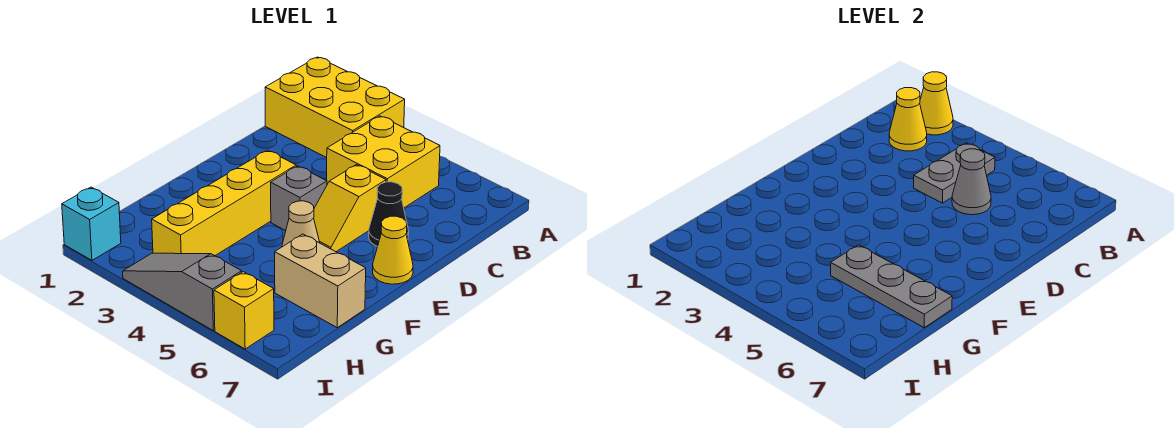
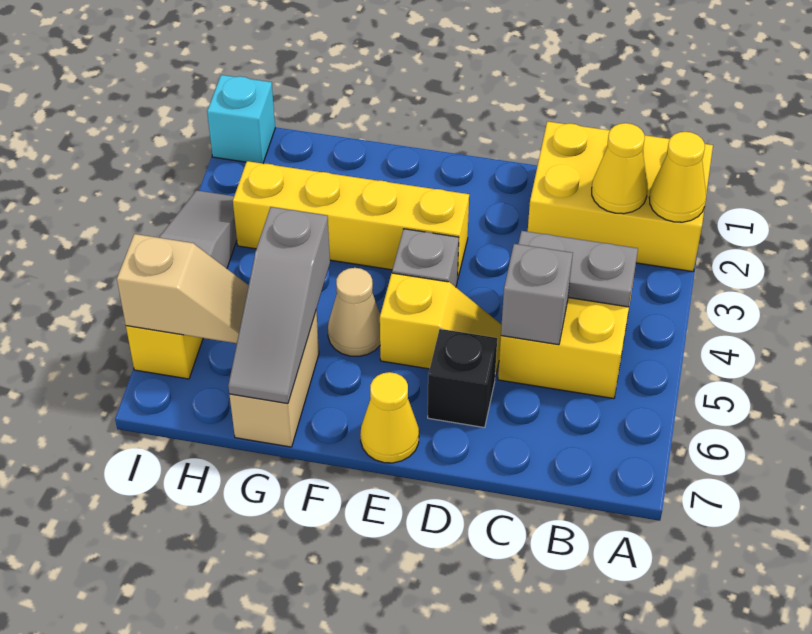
yellow 2x3 brick [265,57,405,158] -> yellow 2x3 brick turned to [528,121,713,272]
grey 1x1 cone [952,149,991,215] -> grey 1x1 brick [501,244,573,345]
yellow 1x2 slope [314,165,386,252] -> yellow 1x2 slope turned to [380,273,502,378]
black 1x1 cone [369,182,409,247] -> black 1x1 brick [428,329,497,428]
grey 1x3 plate [831,245,952,328] -> grey 1x3 slope [228,207,330,404]
none -> tan 1x2 slope [117,234,249,343]

